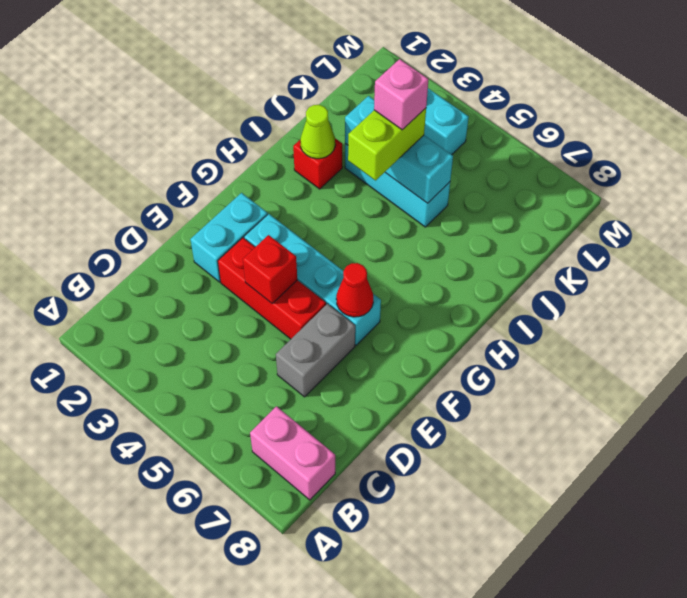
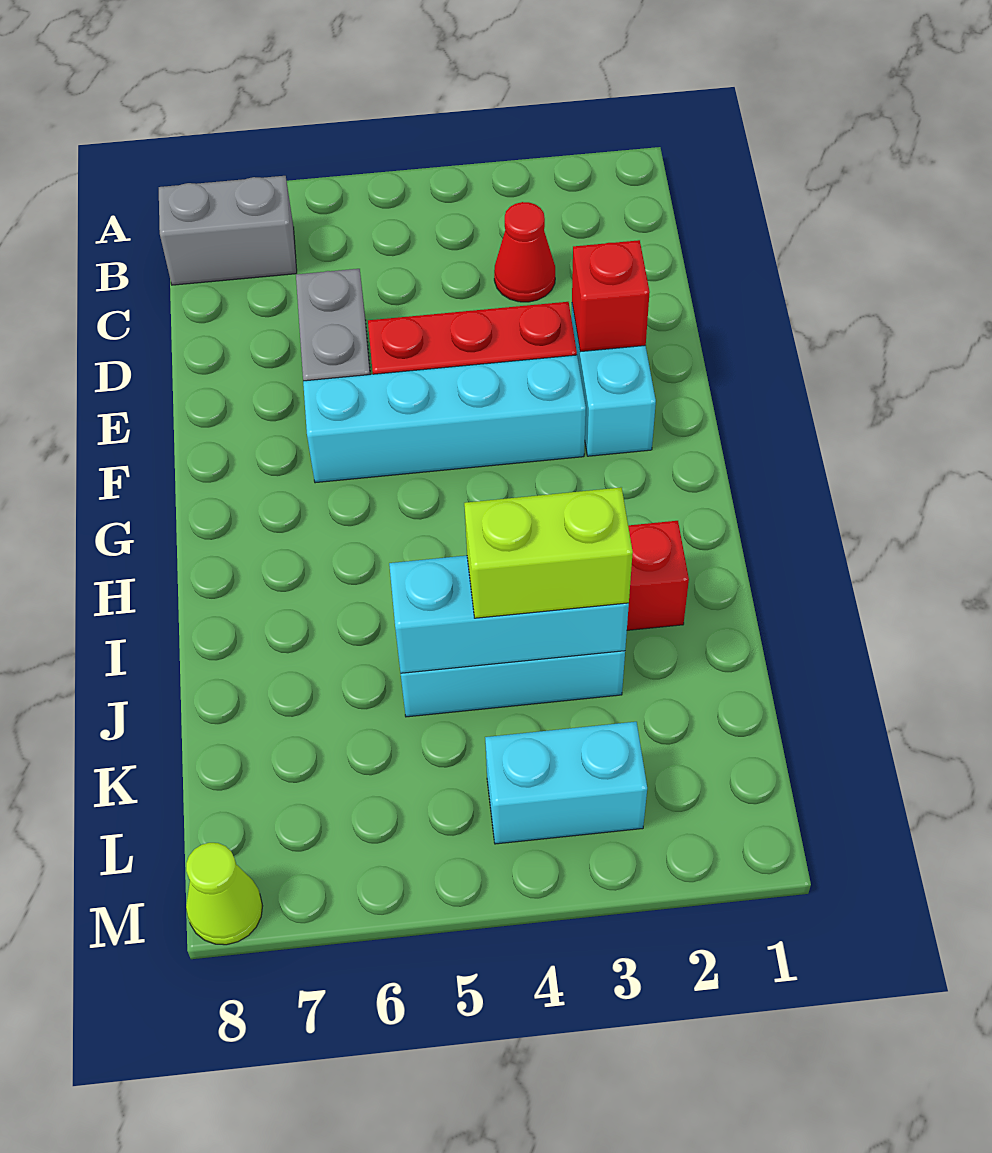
pink 1x2 brick [250,406,335,500] -> grey 1x2 brick [159,176,297,285]
red 1x1 brick [243,235,297,303] -> red 1x1 brick moved to [572,240,650,352]
red 1x1 cone [336,263,373,317] -> red 1x1 cone moved to [494,202,555,302]
lime 1x1 cone [300,105,335,159] -> lime 1x1 cone moved to [186,843,262,945]
lime 1x2 brick [348,108,426,180] -> lime 1x2 brick turned to [464,487,633,618]
pink 1x1 brick [374,59,429,130] -> none

